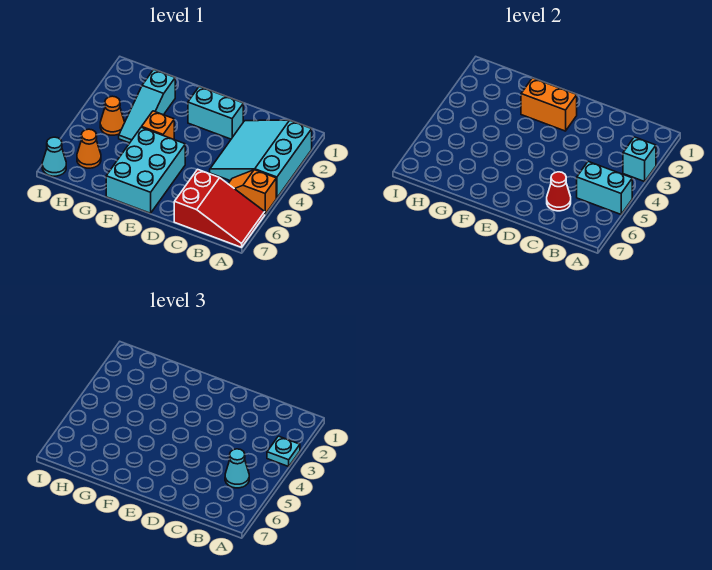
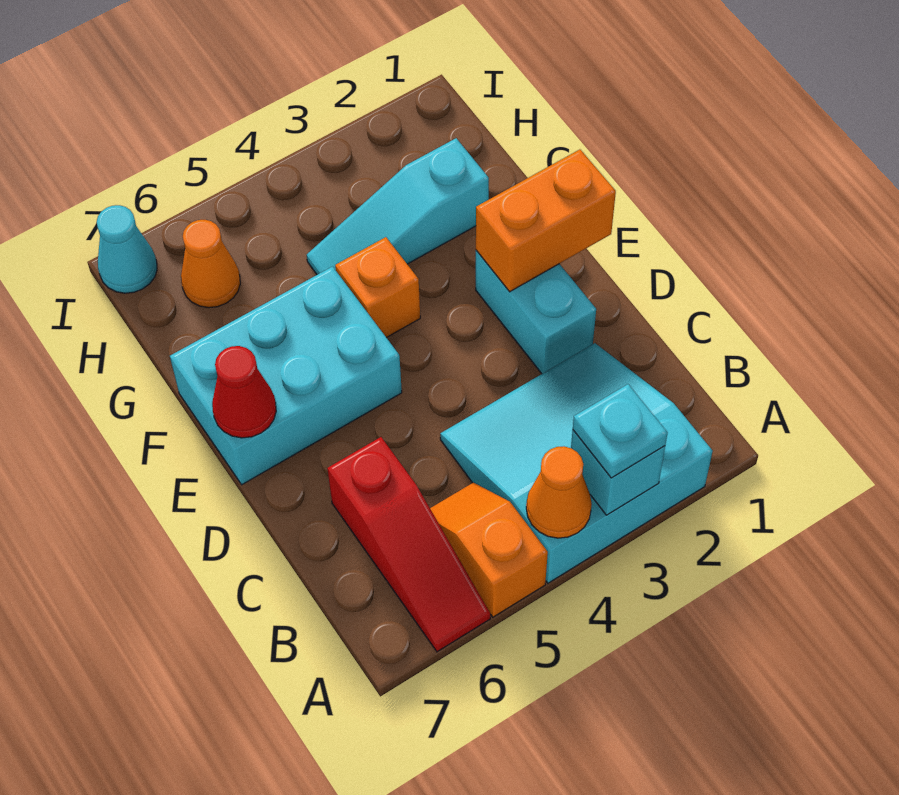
cyan 1x2 brick [577,162,632,214] -> none
red 2x3 slope [174,169,265,247] -> red 1x3 slope [327,437,490,652]
cyan 1x1 cone [225,449,249,488] -> none
red 1x1 cone [547,172,571,211] -> red 1x1 cone moved to [212,346,276,438]
orange 1x2 brick [521,78,577,131] -> orange 1x2 brick turned to [476,150,616,292]
orange 1x1 cone [100,96,125,135] -> orange 1x1 cone moved to [526,446,592,538]

